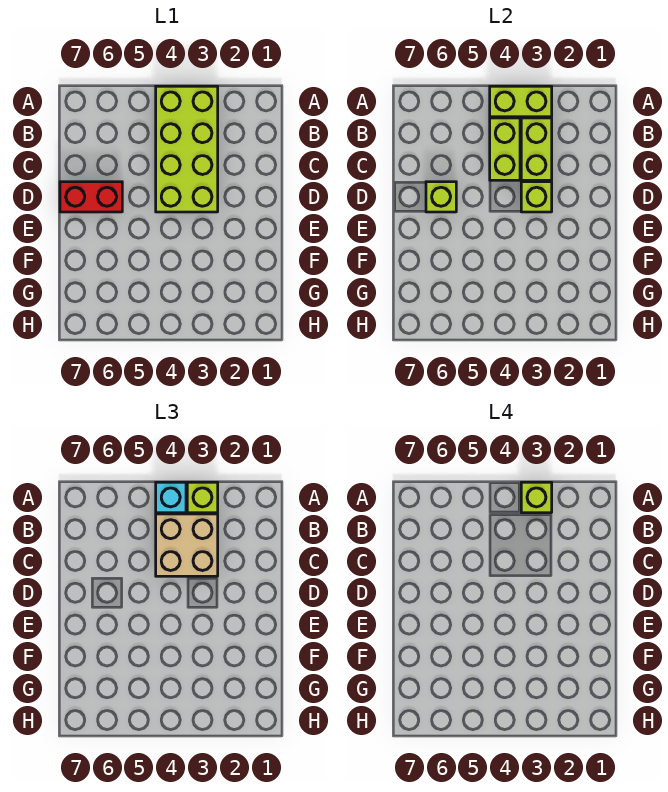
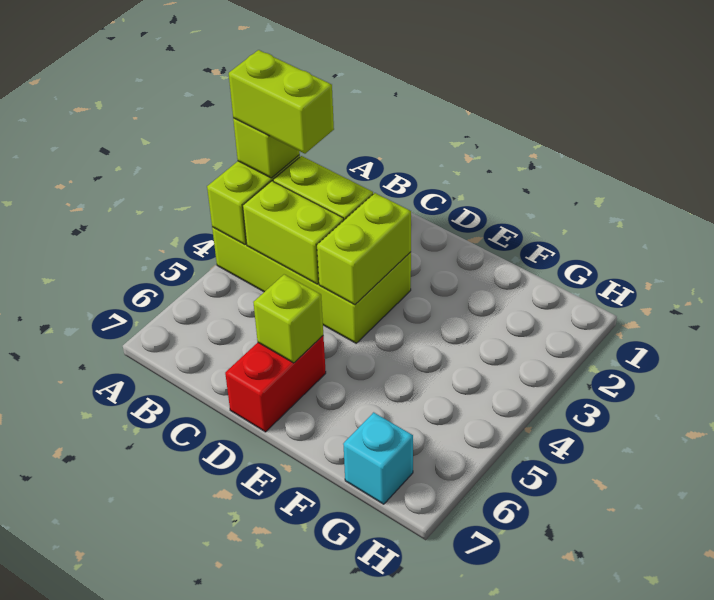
lime 1x1 brick [521,482,552,513] -> lime 1x2 brick [229,50,334,154]
cyan 1x1 brick [156,482,186,513] -> cyan 1x1 brick moved to [343,412,413,504]
tan 2x2 brick [156,514,218,576] -> none
lime 1x1 brick [521,182,552,212] -> lime 1x2 brick [317,193,411,305]

